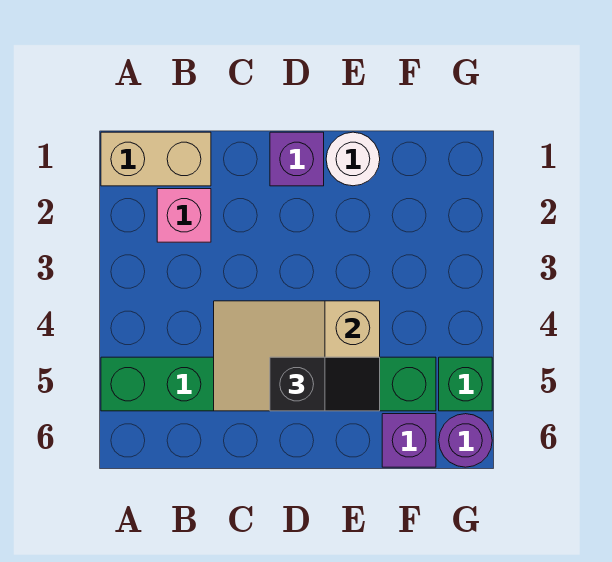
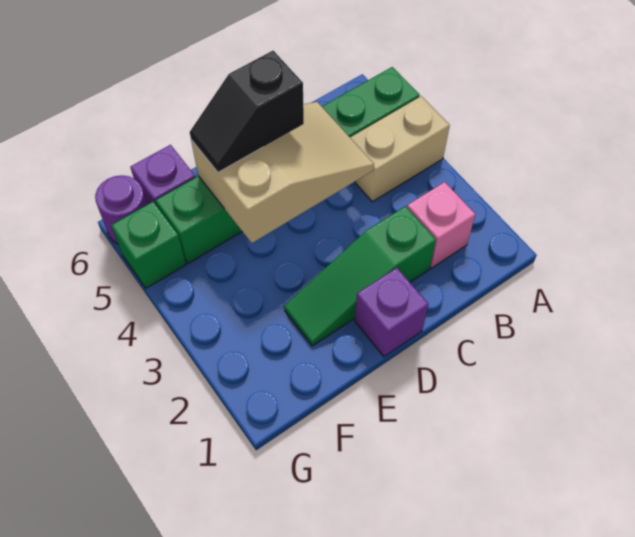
tan 1x2 brick [101,132,211,186] -> tan 1x2 brick moved to [350,96,450,202]
none -> green 1x3 slope [284,206,436,346]
white 1x1 round brick [326,132,380,186] -> none

